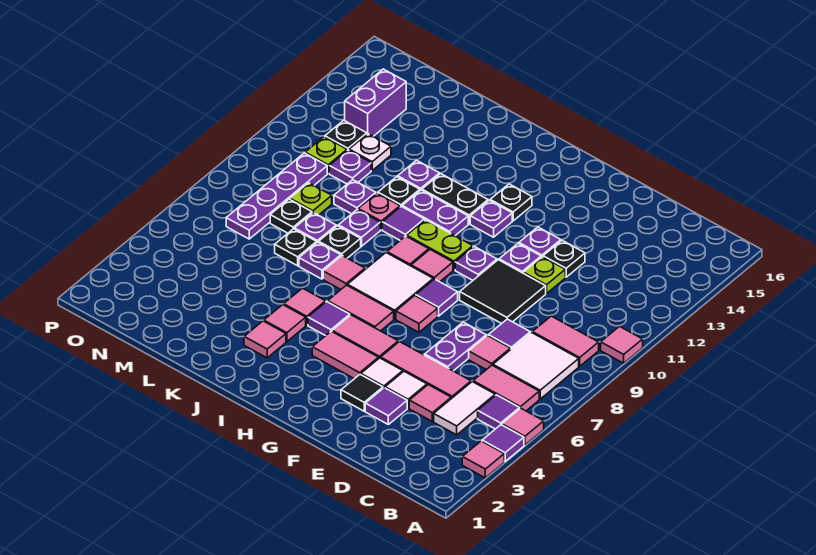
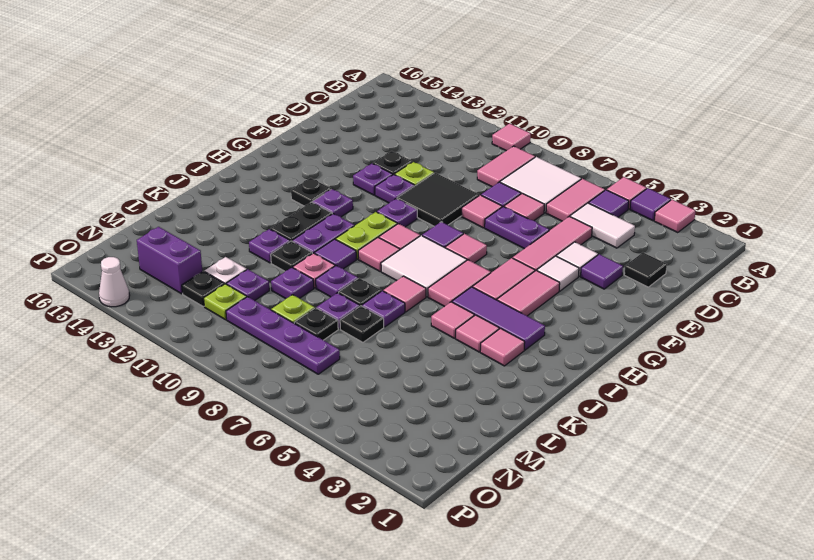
pink 1x1 tile [409,385,451,421] -> pink 1x1 tile moved to [462,195,502,228]
black 1x1 tile [341,375,383,411] -> black 1x1 tile moved to [624,252,667,287]
purple 1x1 tile [308,302,350,336] -> purple 1x3 tile [452,287,545,350]
none -> white 1x1 cone [99,257,130,307]

